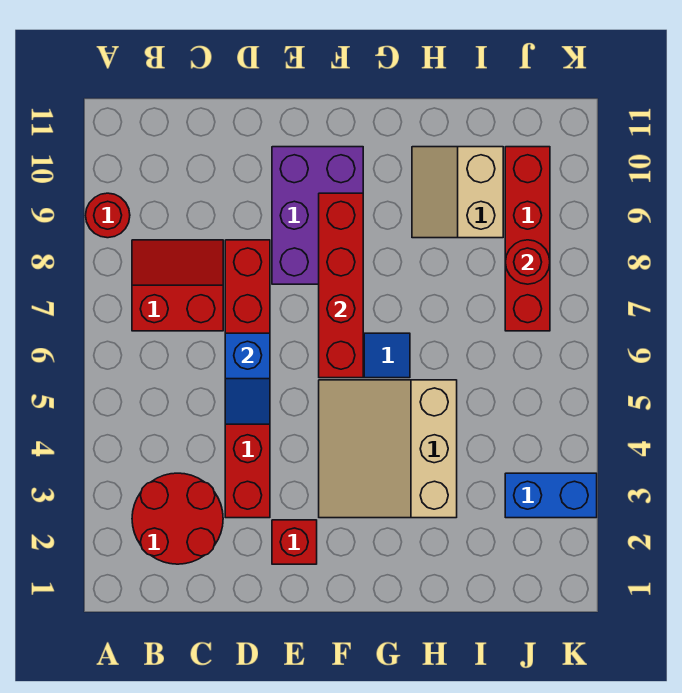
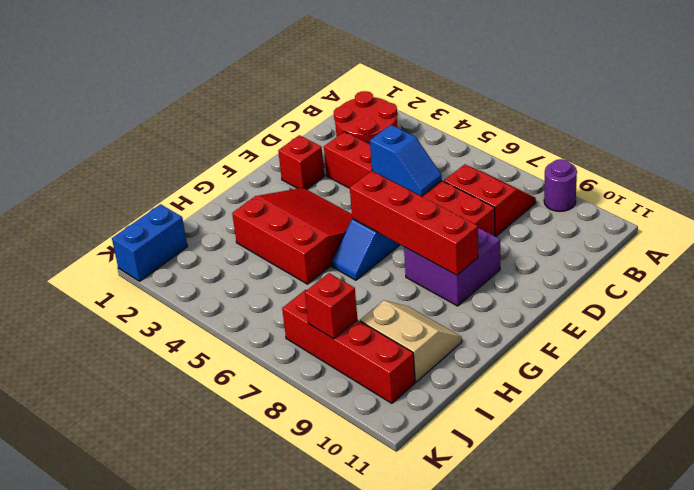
red 1x1 round brick [86,193,130,238] -> purple 1x1 round brick [544,159,577,212]
red 2x2 slope [132,240,223,331] -> red 2x2 slope turned to [444,164,536,236]
blue 1x2 slope [225,333,270,424] -> blue 1x2 slope turned to [370,125,442,196]
purple 2x3 brick [272,147,363,284] -> purple 2x2 brick [404,228,500,306]
tan 3x3 slope [319,380,457,518] -> red 3x3 slope [232,188,352,284]
blue 1x2 brick [505,473,597,518] -> blue 1x2 brick moved to [112,204,187,281]
red 1x1 round brick [505,240,550,284] -> red 1x1 brick [305,273,358,339]

